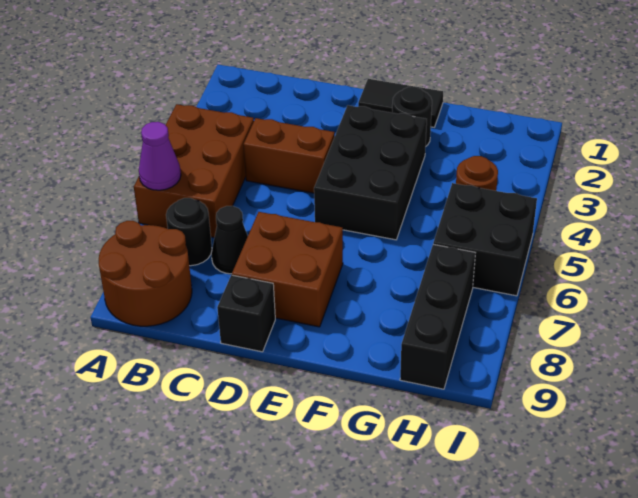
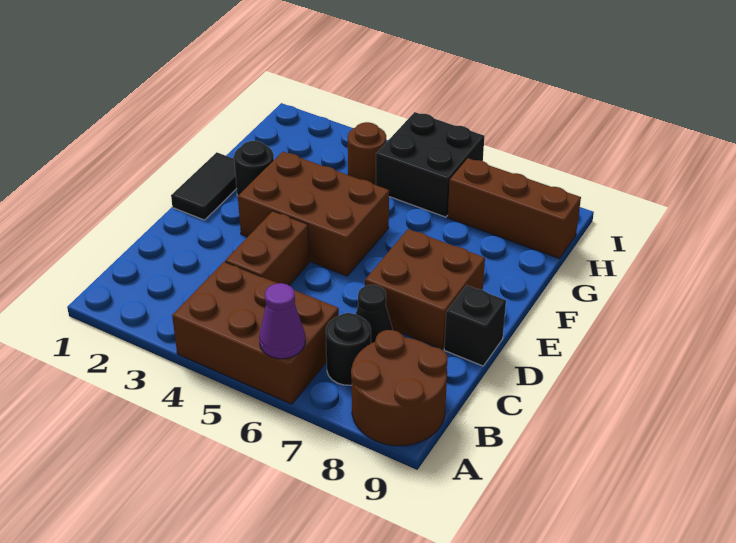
black 2x3 brick [314,105,427,240] -> brown 2x3 brick [238,152,389,276]
black 1x3 brick [400,244,475,389] -> brown 1x3 brick [448,158,581,259]

